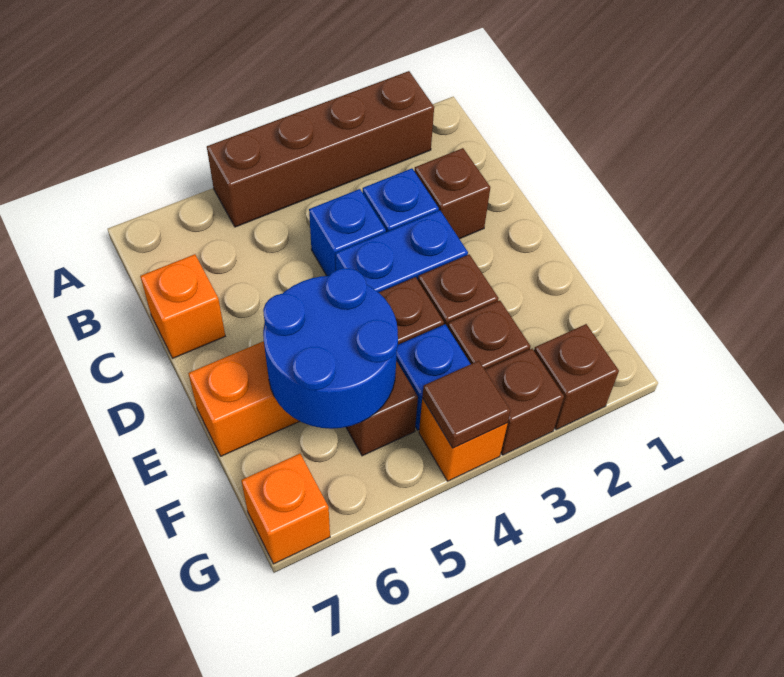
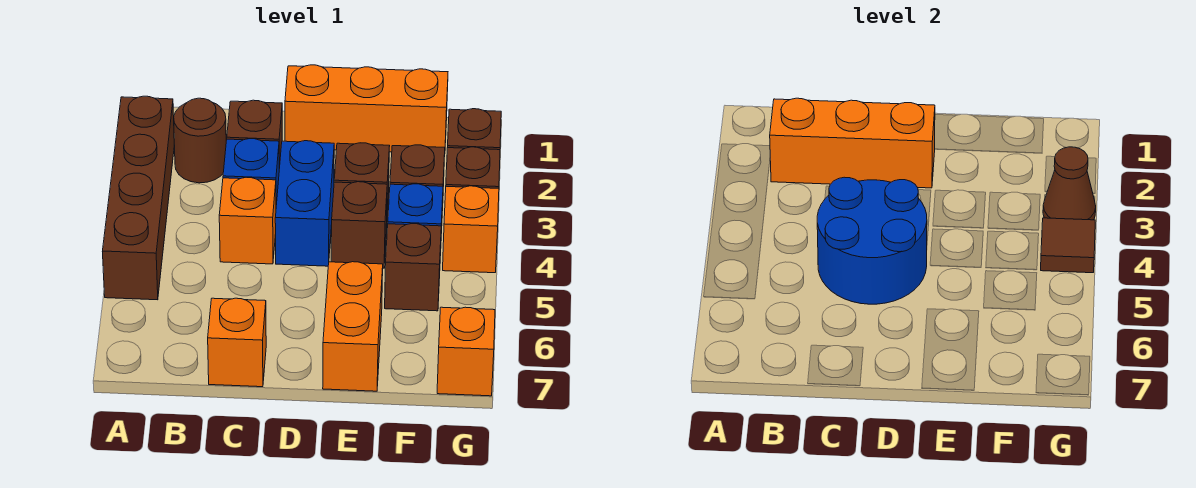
none -> brown 1x1 round brick [174,98,226,183]
none -> orange 1x3 brick [770,98,935,188]
blue 1x1 brick [309,189,386,276] -> orange 1x1 brick [219,177,276,264]
none -> orange 1x3 brick [285,65,448,152]
blue 2x2 round brick [263,268,398,429] -> blue 2x2 round brick moved to [817,177,927,304]
none -> brown 1x1 cone [1043,147,1096,220]

